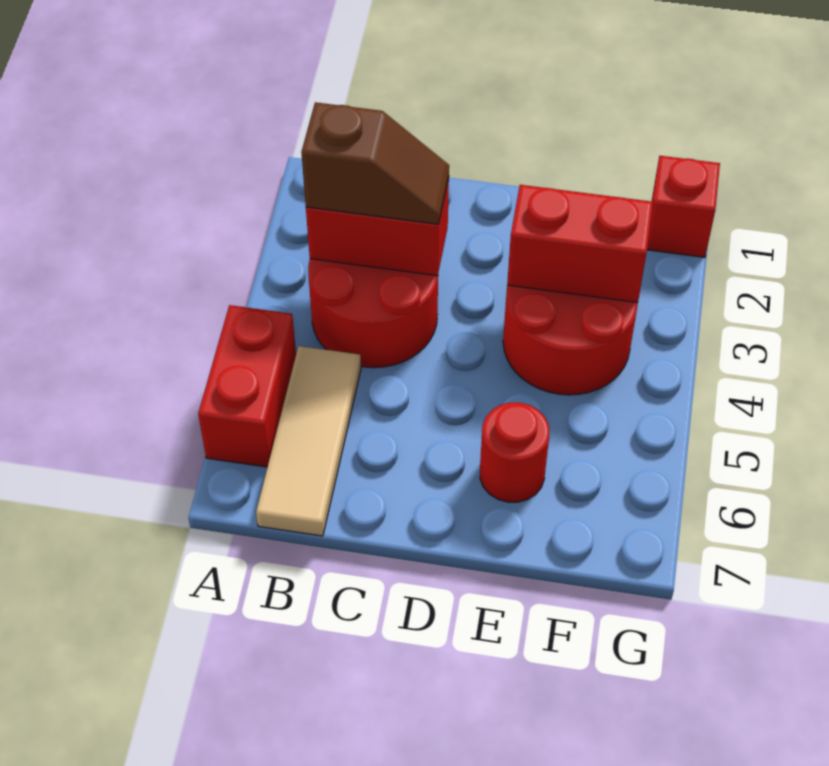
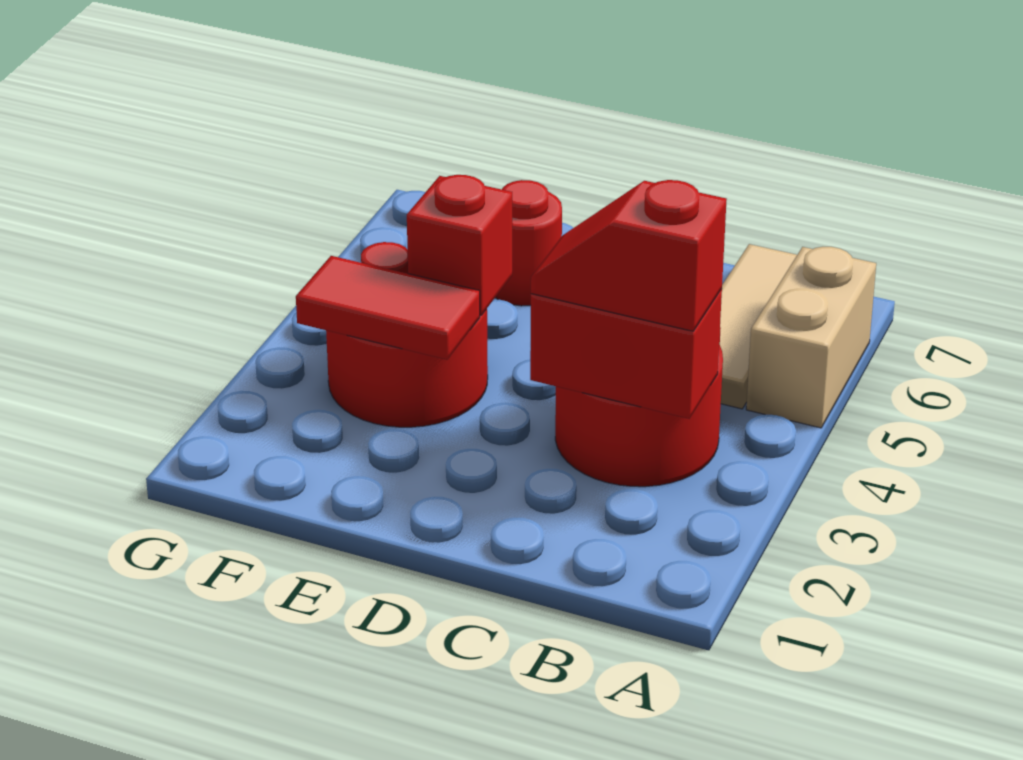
red 1x2 brick [198,305,296,467] -> tan 1x2 brick [746,247,876,428]
brown 1x2 slope [301,102,449,224] -> red 1x2 slope [531,180,727,331]
red 1x2 brick [507,185,653,303] -> red 1x2 tile [296,256,480,360]
red 1x1 brick [647,156,720,257] -> red 1x1 brick moved to [407,175,512,315]

